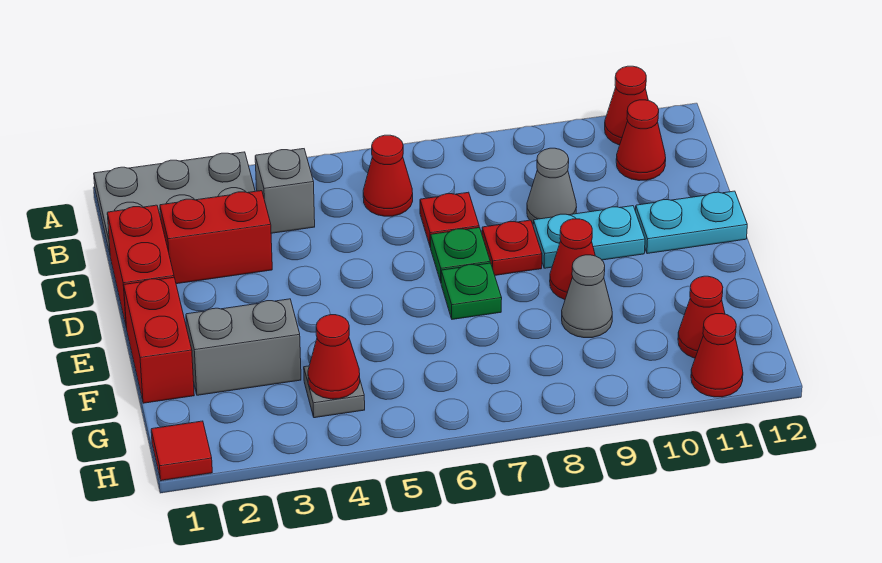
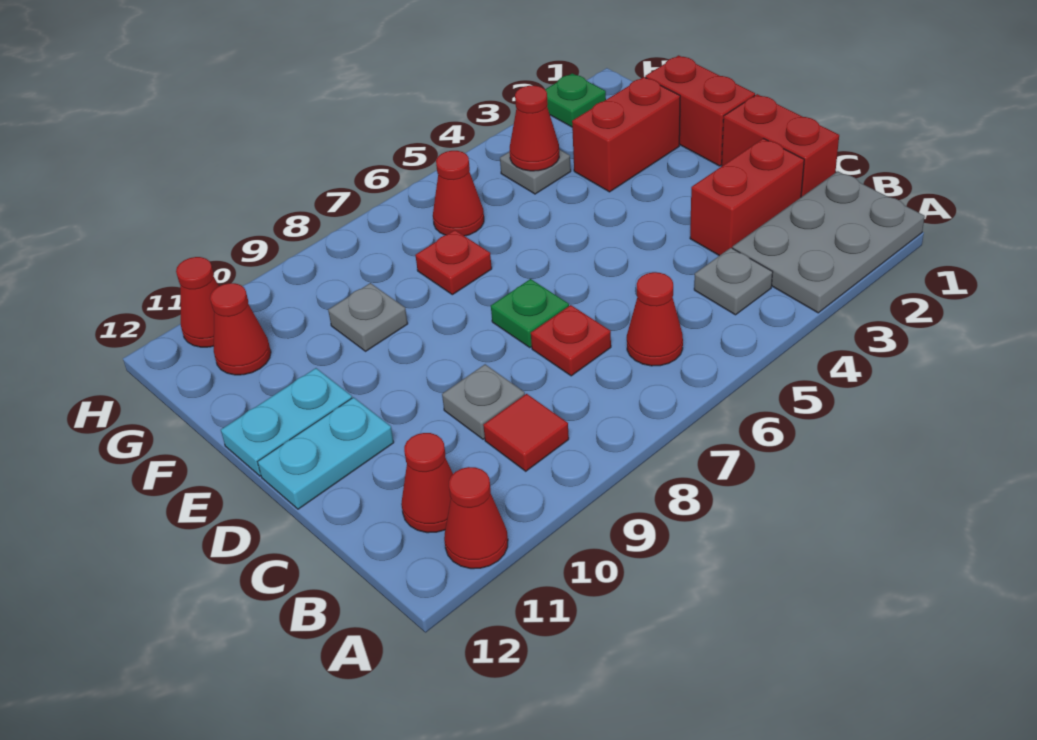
grey 1x1 brick [255,149,315,233] -> grey 1x1 plate [694,248,773,315]
grey 1x1 cone [527,148,577,224] -> grey 1x1 plate [442,364,525,439]
red 1x1 plate [482,220,542,275] -> red 1x1 plate moved to [415,230,492,295]
cyan 1x2 plate [533,206,645,268] -> cyan 1x2 plate moved to [221,368,352,476]
green 1x1 plate [441,263,502,319] -> green 1x1 plate moved to [545,73,606,127]
red 1x1 cone [550,219,595,300] -> red 1x1 cone moved to [433,151,484,236]
grey 1x2 brick [186,299,301,395] -> red 1x2 brick [572,77,680,192]
grey 1x1 cone [562,255,612,338] -> grey 1x1 plate [328,283,408,351]
red 1x1 tile [151,421,212,481] -> red 1x1 tile moved to [483,394,569,471]

